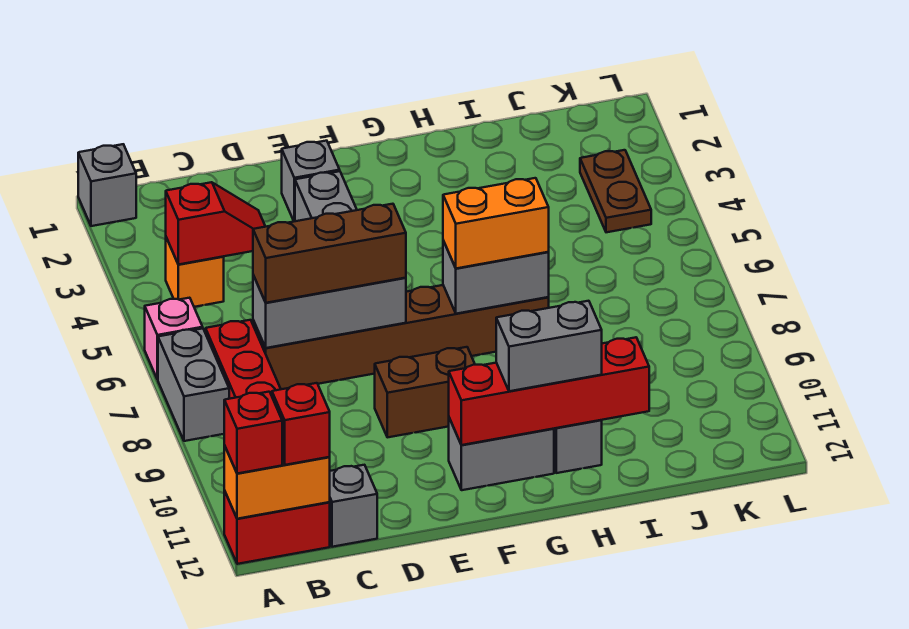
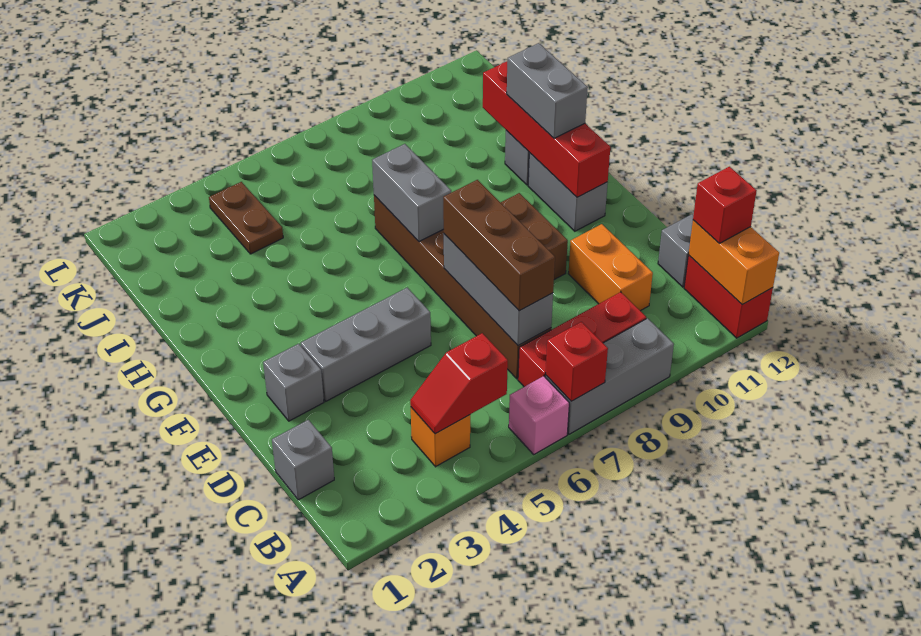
grey 1x1 brick [78,144,136,226] -> grey 1x1 brick moved to [272,420,334,500]
grey 1x2 brick [158,328,229,441] -> grey 1x3 brick [545,318,674,434]
red 1x1 brick [224,392,282,474] -> red 1x1 brick moved to [546,322,608,401]
red 1x2 slope [166,182,265,265] -> red 1x2 slope turned to [410,333,508,434]
orange 1x2 brick [443,178,549,268] -> orange 1x2 brick moved to [568,224,653,311]
brown 1x2 plate [580,150,651,232] -> brown 1x2 plate turned to [209,182,283,254]

